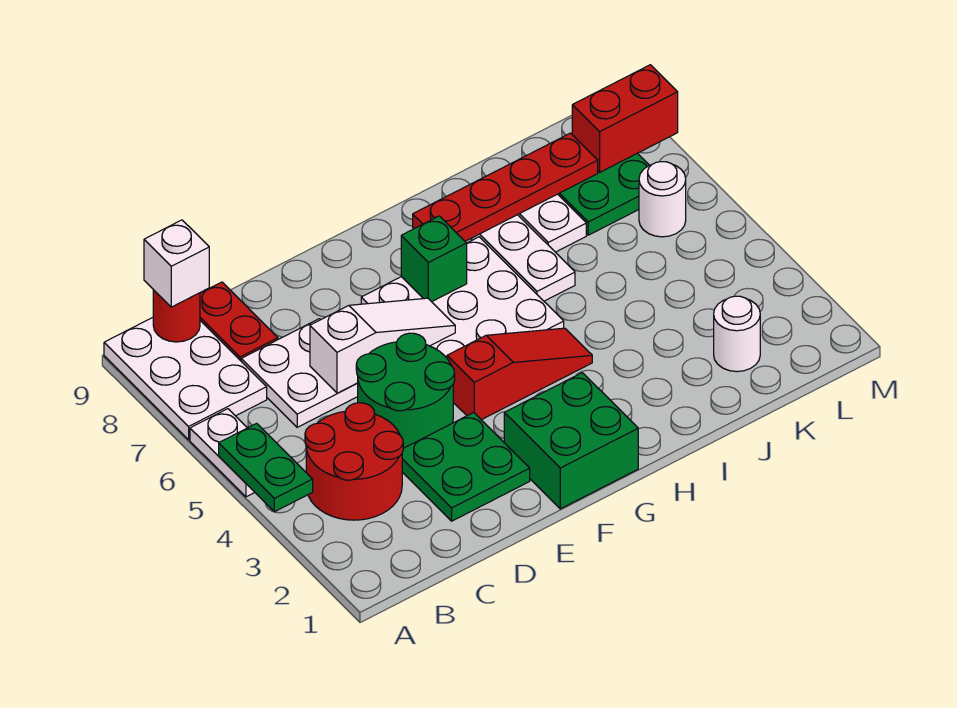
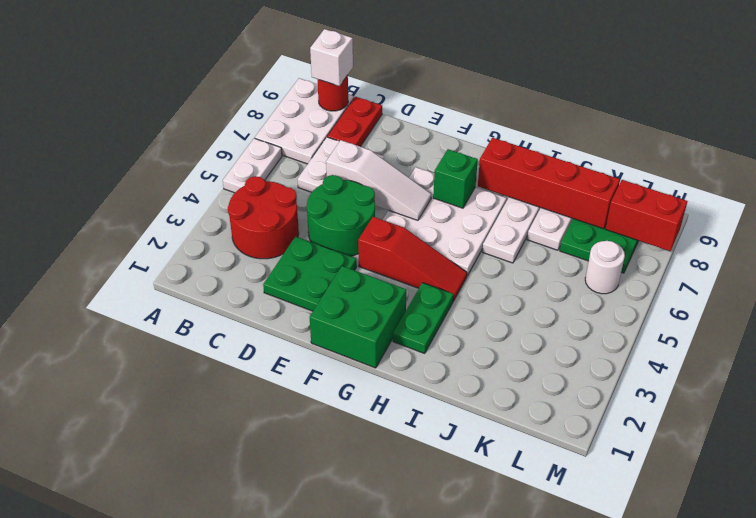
green 1x2 plate [219,423,313,512] -> green 1x2 plate moved to [393,283,453,353]
red 1x4 plate [413,133,598,241] -> red 1x4 brick [478,138,620,229]
white 1x1 round brick [714,296,760,372] -> none

